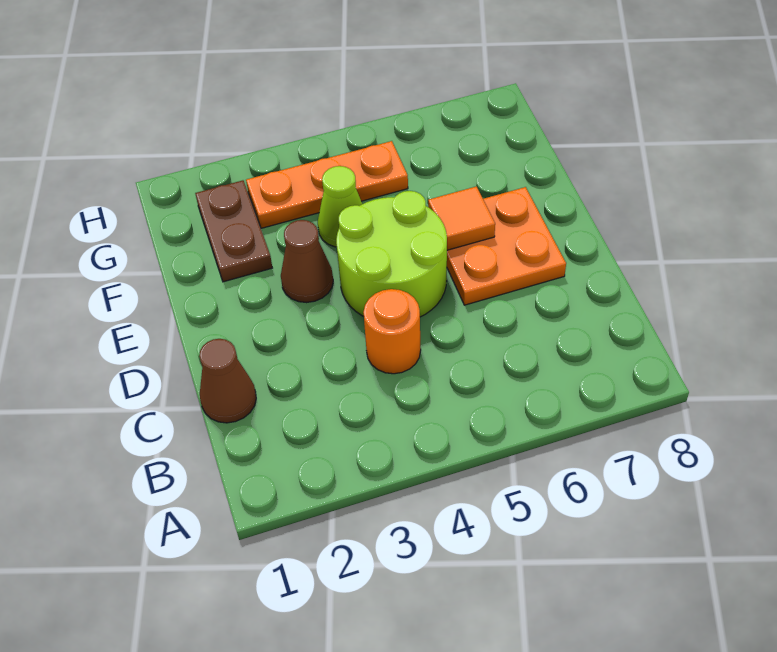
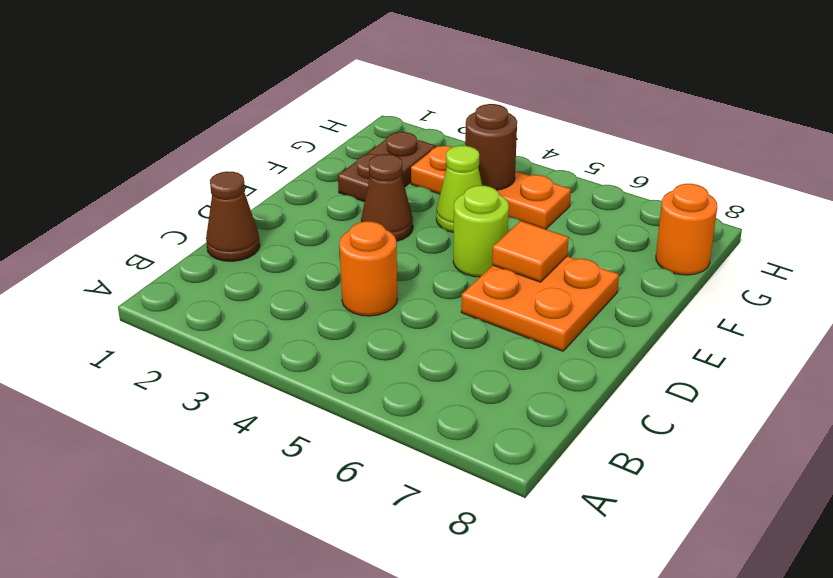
lime 2x2 round brick [336,191,447,317] -> lime 1x1 round brick [453,186,509,277]
none -> brown 1x1 round brick [465,104,517,190]
none -> orange 1x1 round brick [656,184,717,275]

